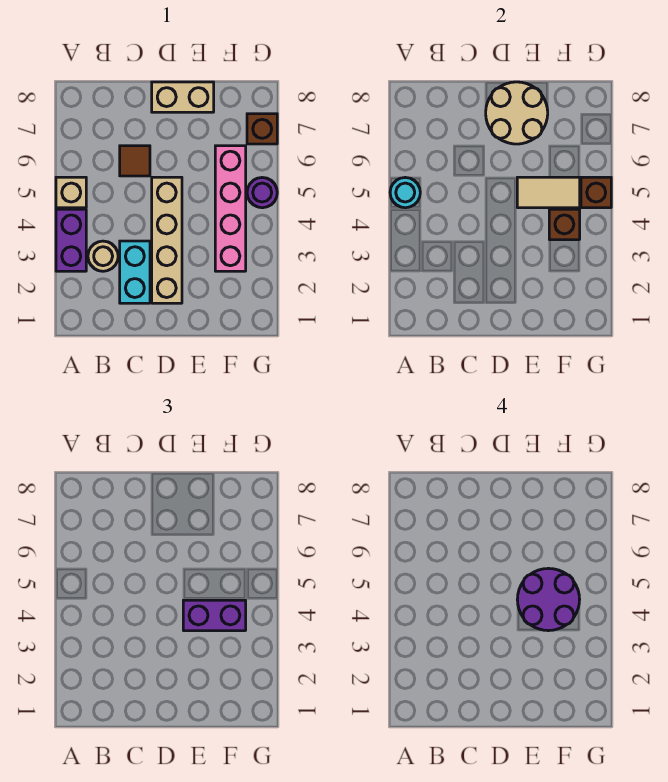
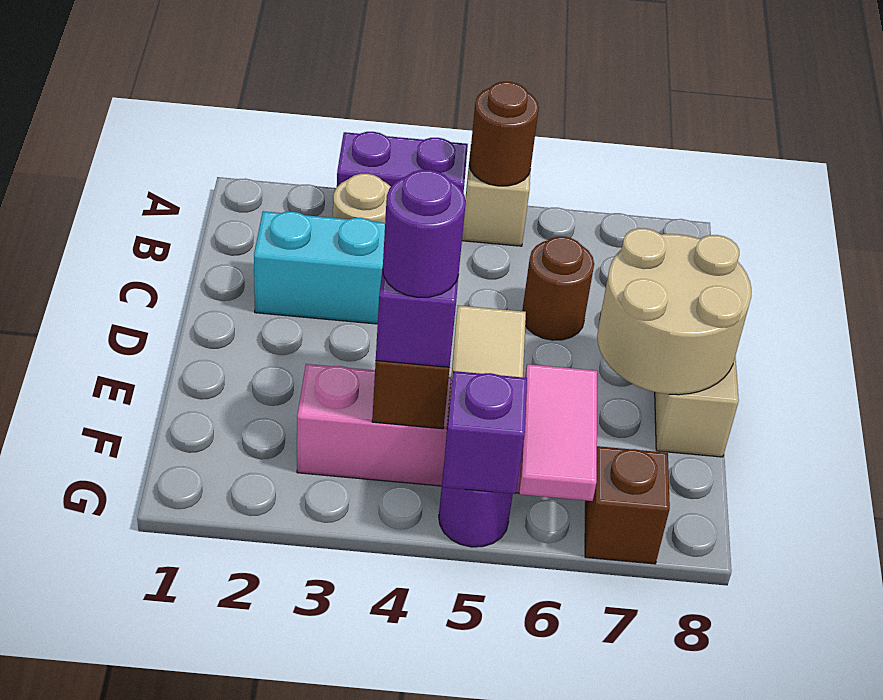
cyan 1x1 round brick [390,178,420,208] -> brown 1x1 round brick [469,82,539,186]
brown 1x1 tile [120,146,150,176] -> brown 1x1 round brick [522,237,594,340]
tan 1x4 brick [152,177,182,303] -> none
purple 2x2 round brick [517,568,580,631] -> purple 1x1 round brick [383,170,466,297]
none -> pink 1x2 tile [519,364,597,501]
brown 1x1 brick [581,177,611,208] -> purple 1x1 brick [442,371,527,494]

